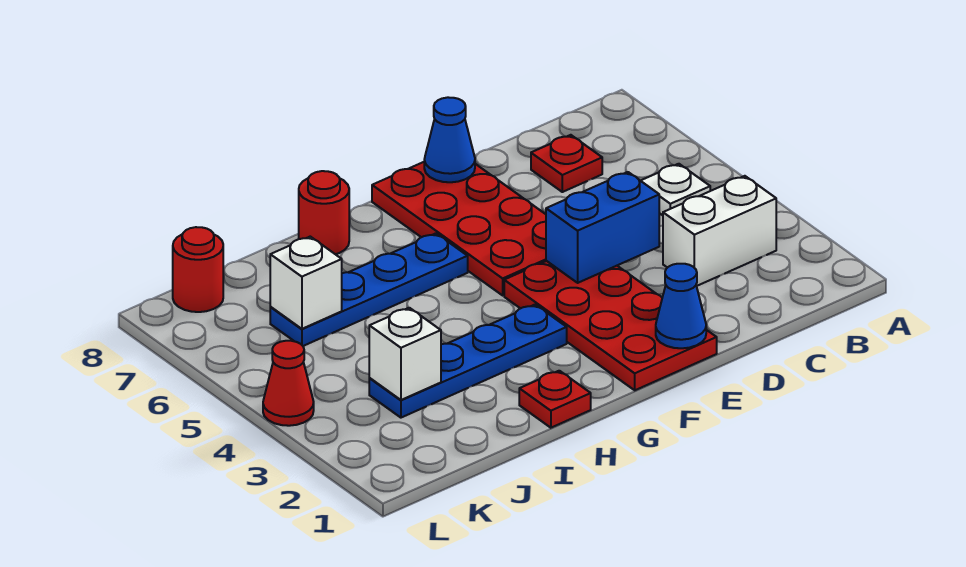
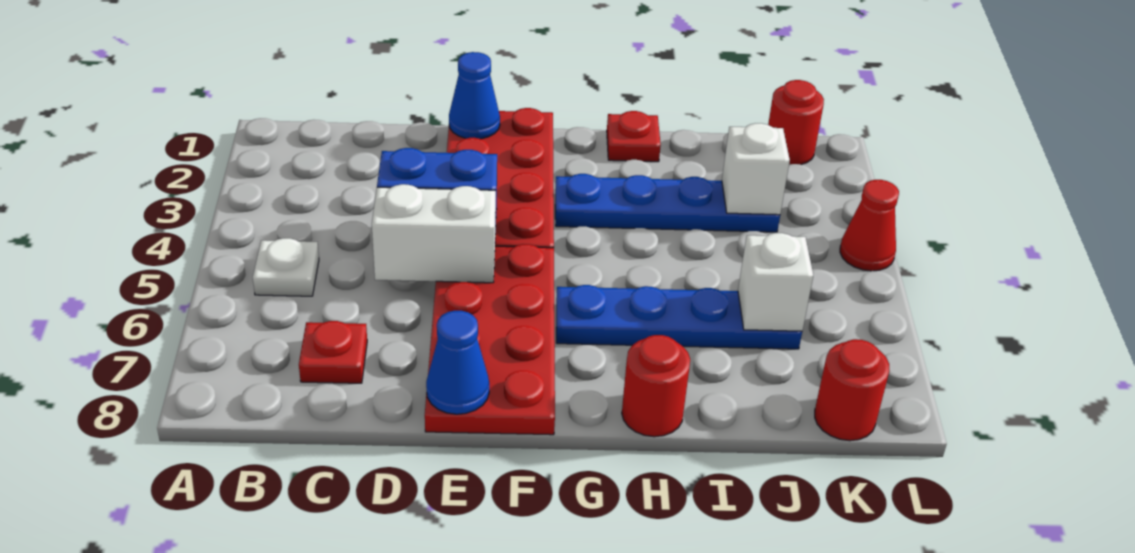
white 1x2 brick [663,176,776,286] -> white 1x2 brick moved to [372,184,496,283]
none -> red 1x1 round brick [768,80,824,165]

